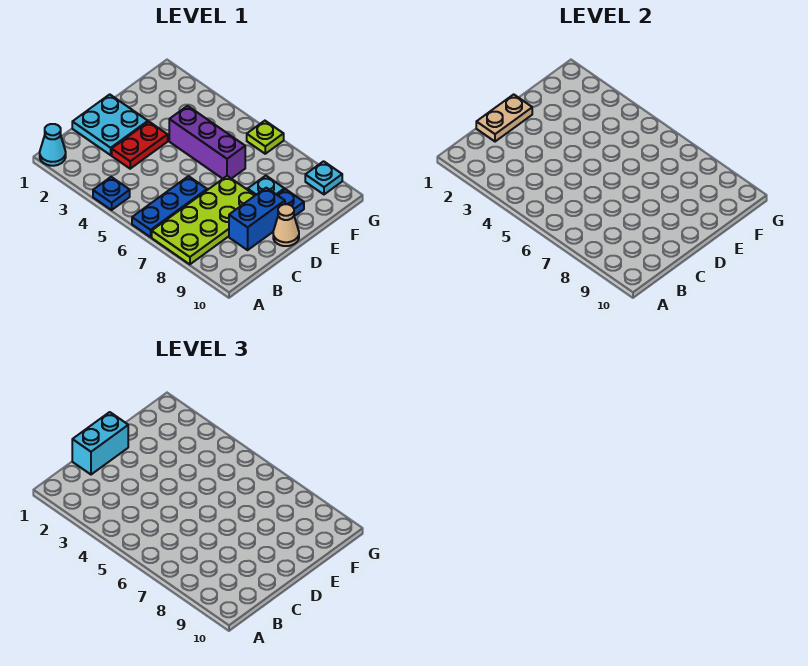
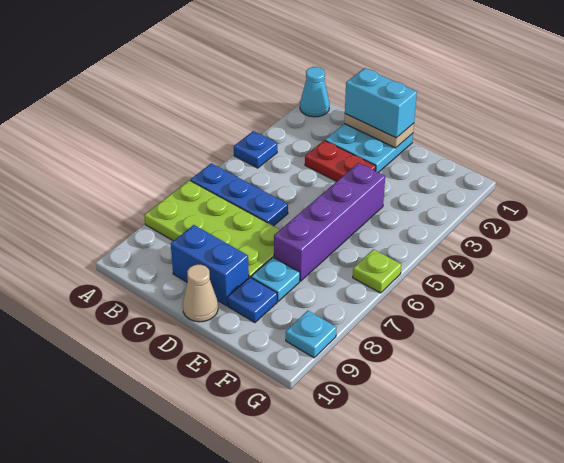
purple 1x3 brick [169,106,245,179] -> purple 1x4 brick [274,163,385,281]

